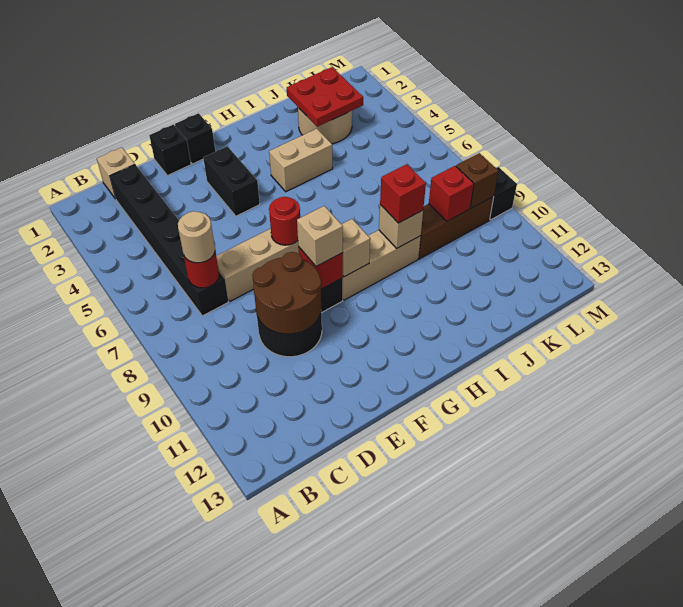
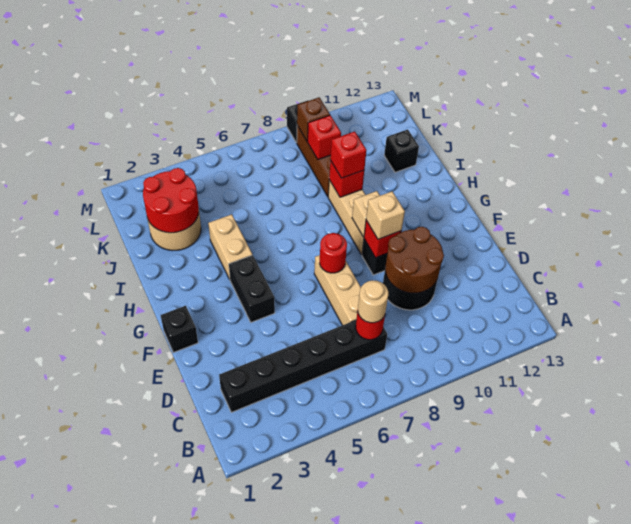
tan 1x1 brick [97,147,135,199] -> none
black 1x1 brick [149,124,191,175] -> black 1x1 brick moved to [384,129,419,172]
black 1x2 brick [203,146,260,216] -> black 1x2 brick turned to [229,255,275,322]
tan 1x1 brick [379,205,423,248] -> red 1x1 brick [329,160,364,197]
red 2x2 plate [287,67,363,127] -> red 2x2 round brick [143,168,199,233]

